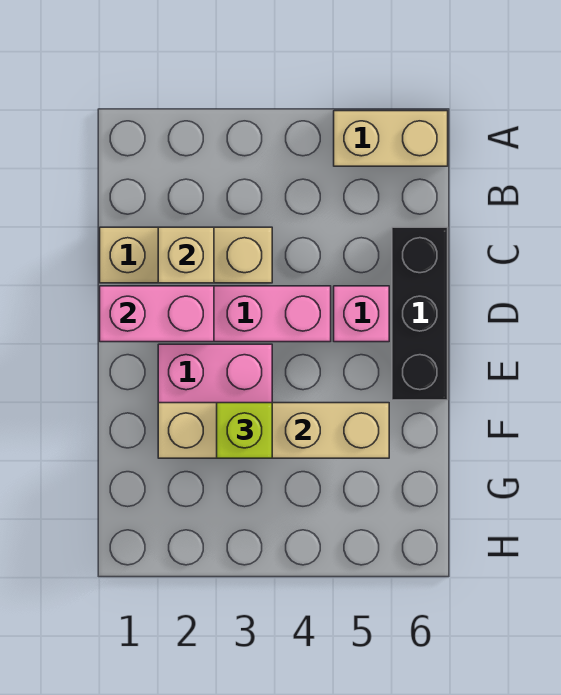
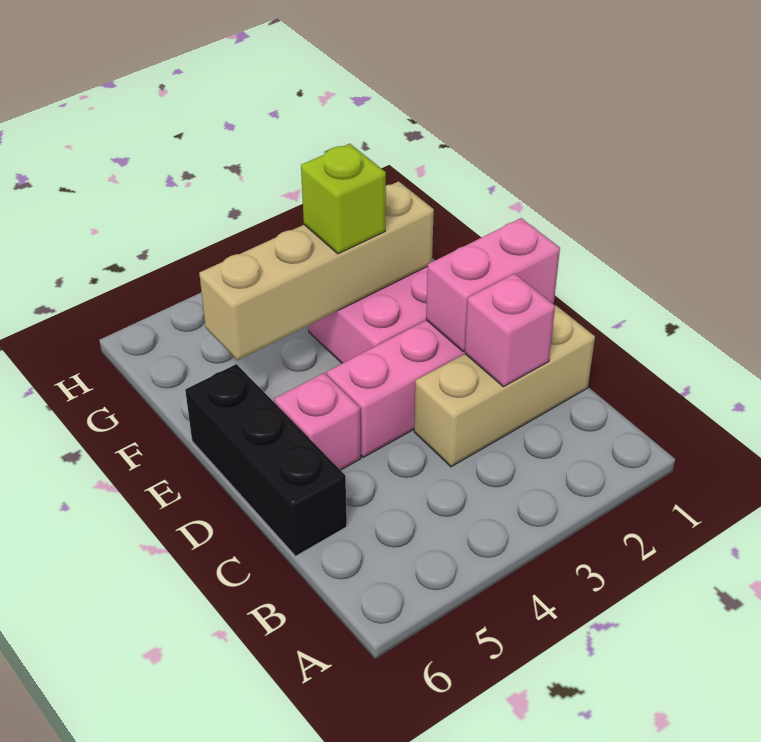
tan 1x2 brick [334,111,448,166] -> none
tan 1x1 brick [158,227,214,283] -> pink 1x1 brick [465,274,555,387]

